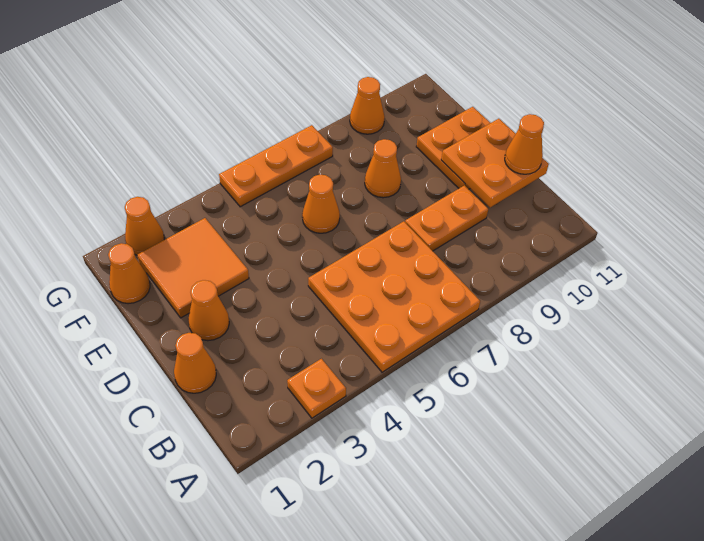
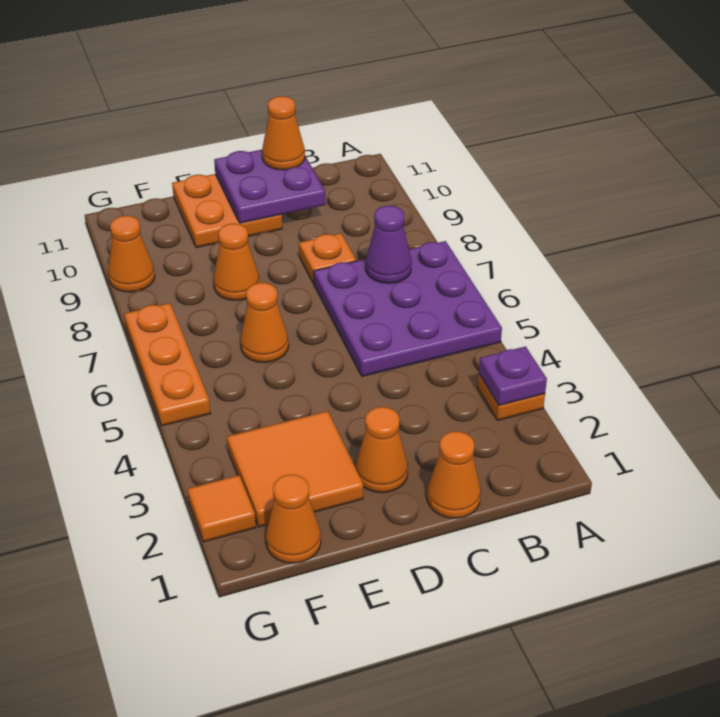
none -> purple 1x1 plate [479,347,547,405]
orange 3x3 plate [308,221,480,372] -> purple 3x3 plate [314,241,502,376]
none -> purple 1x1 cone [366,206,412,283]
orange 1x2 plate [405,185,488,251] -> orange 1x1 plate [299,233,356,284]
orange 2x2 plate [441,119,549,207] -> purple 2x2 plate [214,150,325,223]
orange 1x1 cone [125,197,164,255] -> orange 1x1 tile [188,475,256,542]

